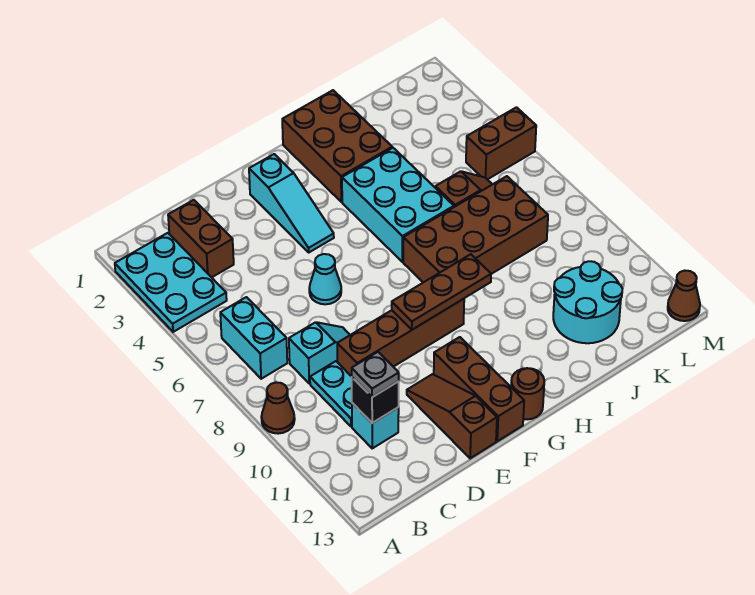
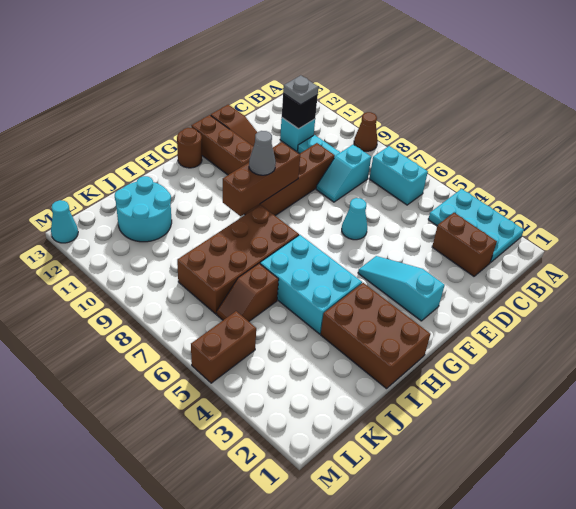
brown 1x3 plate [392,254,491,330] -> brown 1x3 brick [223,142,300,216]
none -> grey 1x1 cone [249,131,276,175]
brown 1x1 cone [668,271,700,321] -> cyan 1x1 cone [51,200,78,243]

